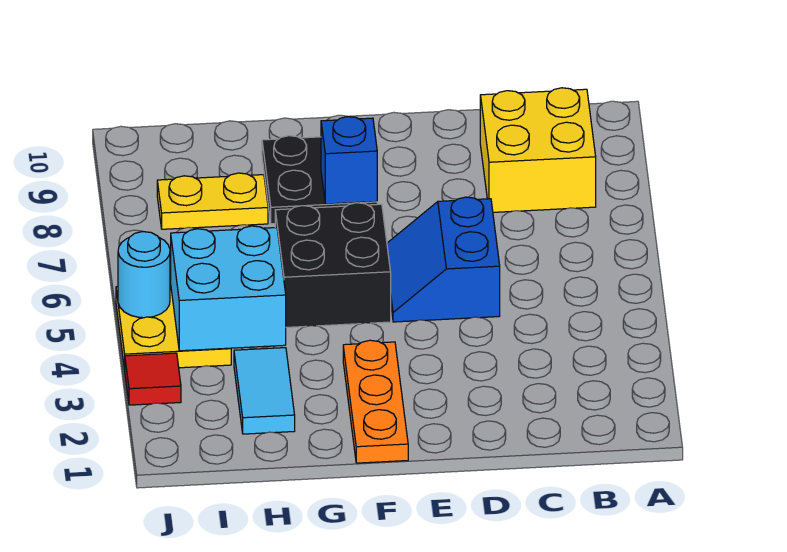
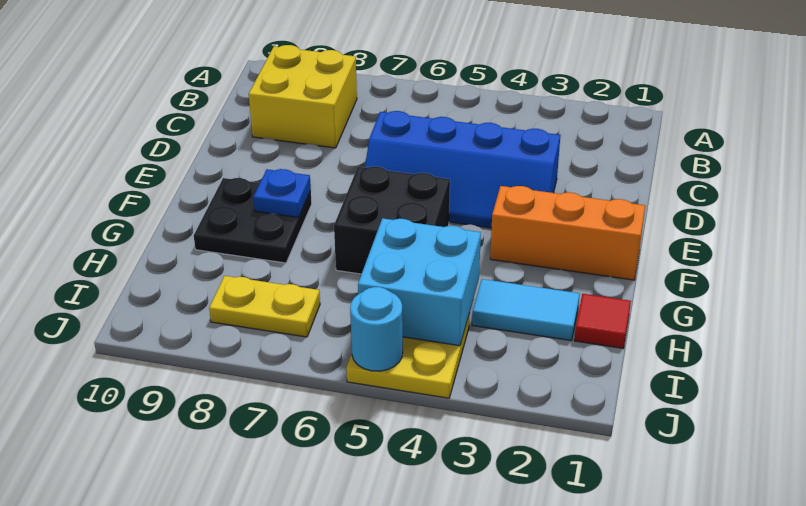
blue 2x2 slope [387,197,500,322] -> blue 2x4 slope [365,111,560,228]
orange 1x3 plate [343,340,408,463] -> orange 1x3 brick [490,186,645,280]
blue 1x1 brick [321,117,377,204] -> blue 1x1 plate [253,169,311,217]
yellow 1x2 plate [157,173,268,229] -> yellow 1x2 plate turned to [209,276,320,337]
red 1x1 tile [125,353,181,405] -> red 1x1 tile moved to [574,294,631,348]

